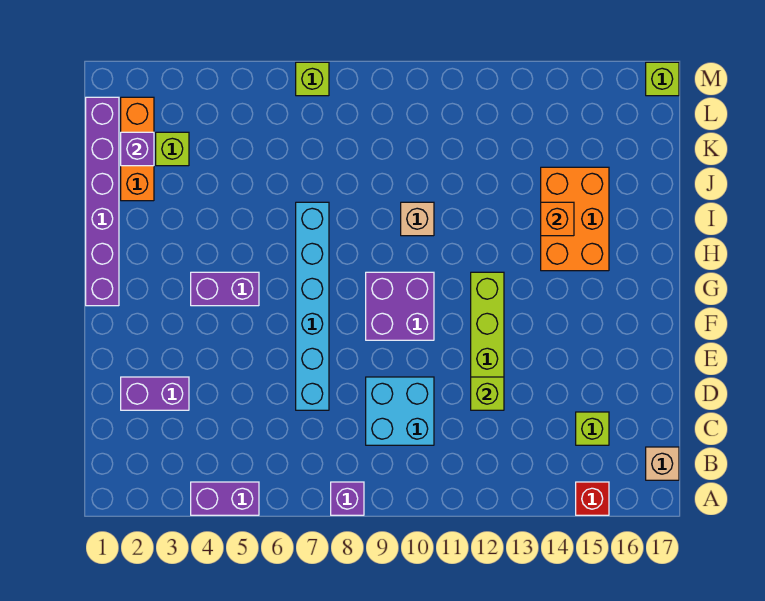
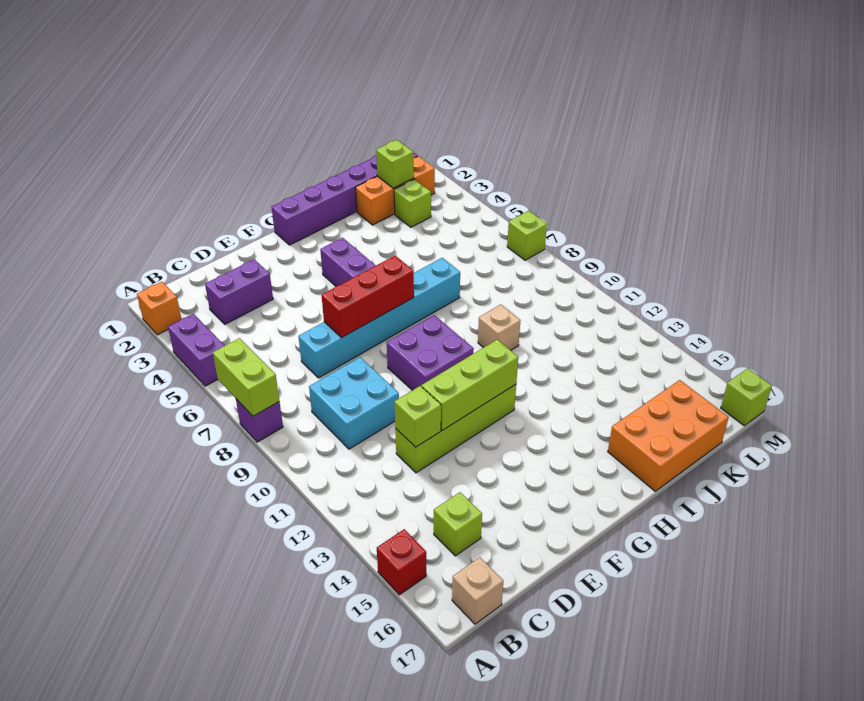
none -> lime 1x2 brick [213,338,279,416]
purple 1x2 brick [121,377,189,410] -> purple 1x2 brick turned to [205,259,273,324]
none -> red 1x3 brick [322,256,414,338]
none -> lime 1x3 brick [421,340,518,431]
orange 2x3 brick [541,167,609,271] -> orange 2x3 brick moved to [608,380,729,491]
orange 1x1 brick [541,202,574,236] -> orange 1x1 brick moved to [137,282,181,335]
purple 1x1 brick [121,132,154,166] -> lime 1x1 brick [376,140,414,188]

